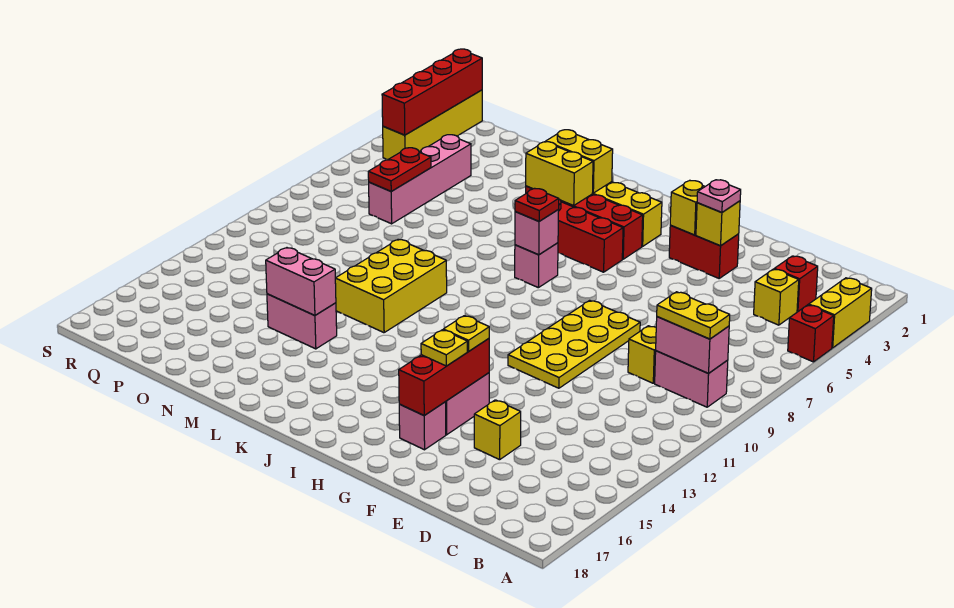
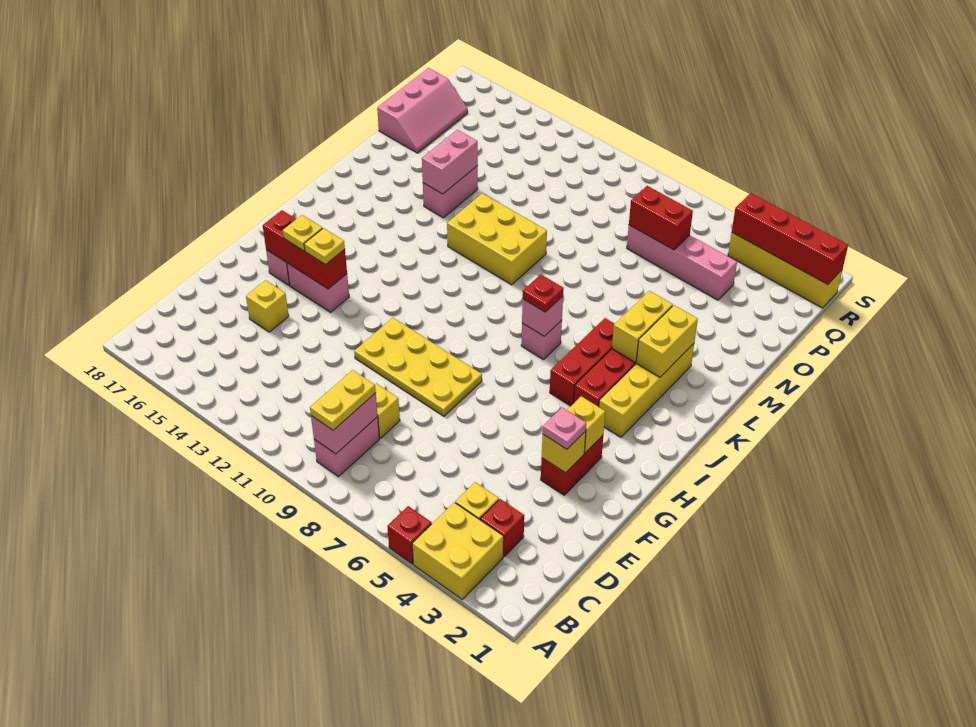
yellow 1x2 brick [809,278,872,348] -> yellow 2x2 brick [412,503,504,599]
none -> pink 2x3 slope [377,68,468,153]
red 1x2 plate [368,148,431,191] -> red 1x2 brick [629,186,693,250]

